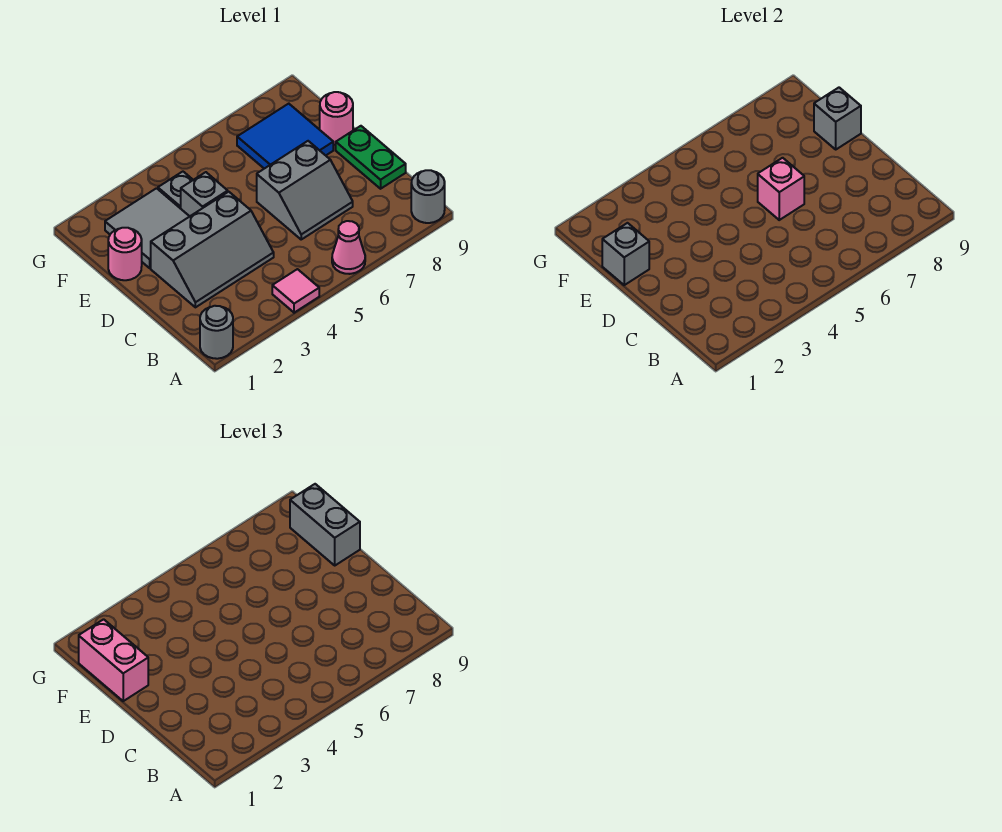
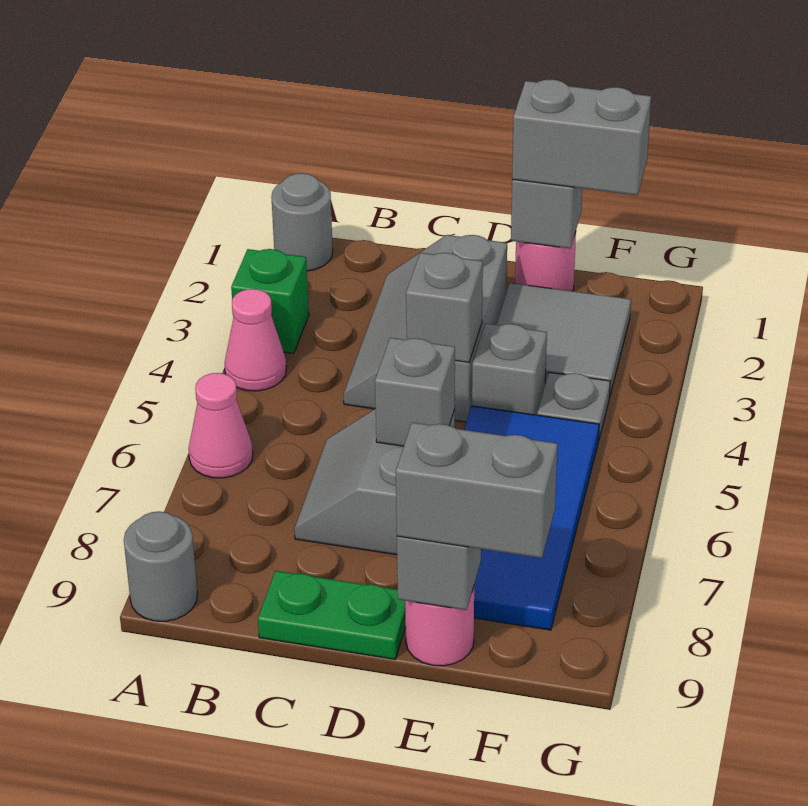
none -> green 1x1 brick [231,249,309,353]
pink 1x1 tile [272,269,319,313] -> pink 1x1 cone [225,289,286,391]
none -> grey 1x1 brick [406,253,483,362]
pink 1x1 brick [758,158,804,220] -> grey 1x1 brick [375,338,455,446]
pink 1x2 brick [79,619,148,701] -> grey 1x2 brick [512,79,651,195]
blue 2x2 tile [237,104,333,169] -> blue 2x4 tile [464,406,599,630]

